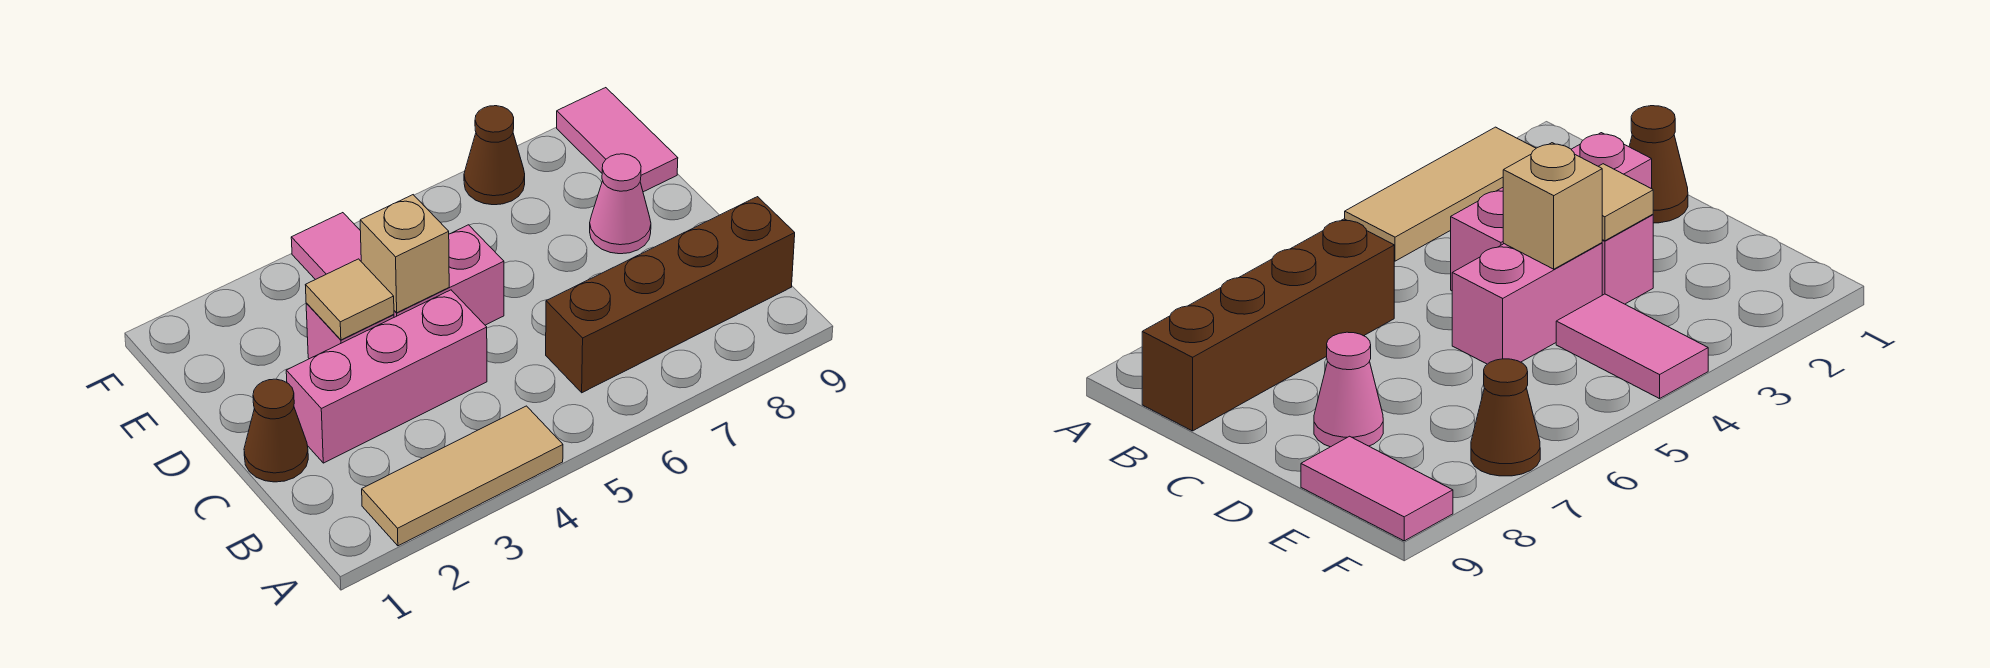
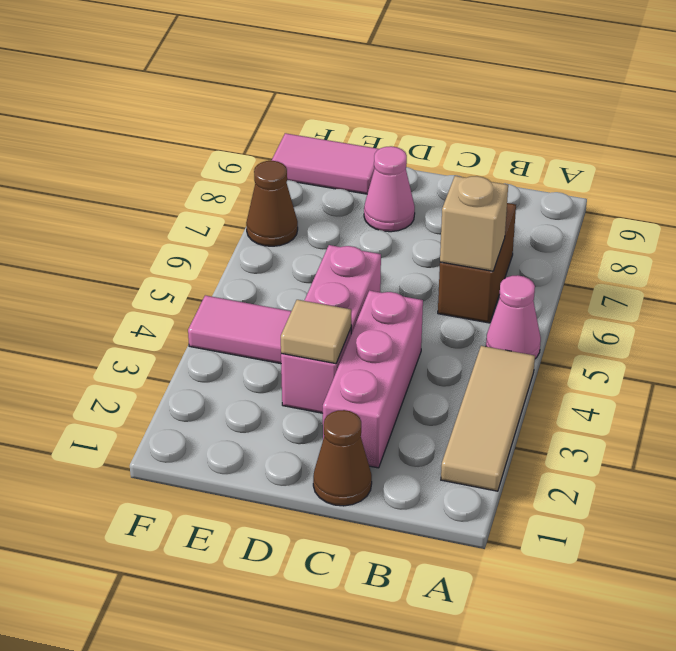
none -> pink 1x1 cone [486,275,541,359]
brown 1x4 brick [546,197,795,393] -> brown 1x2 brick [438,203,516,323]
tan 1x1 brick [360,195,449,313] -> tan 1x1 brick moved to [440,176,508,271]

